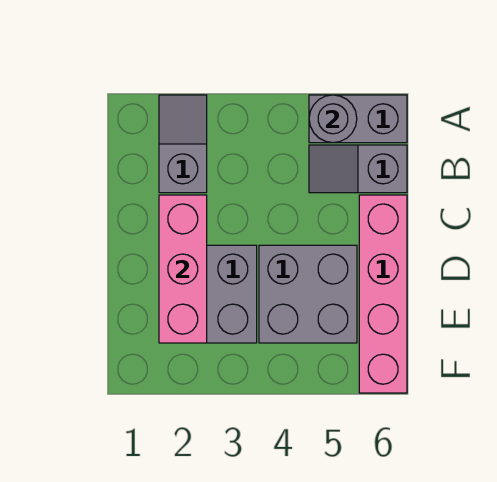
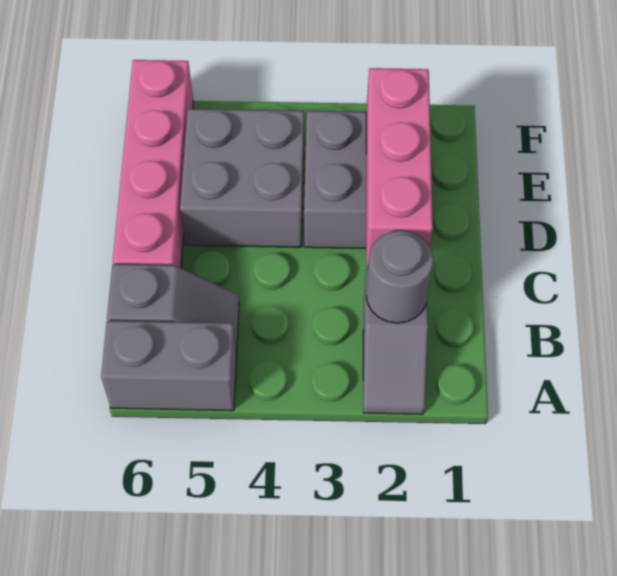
grey 1x1 round brick [309,95,357,143] -> grey 1x1 round brick moved to [366,231,433,323]

